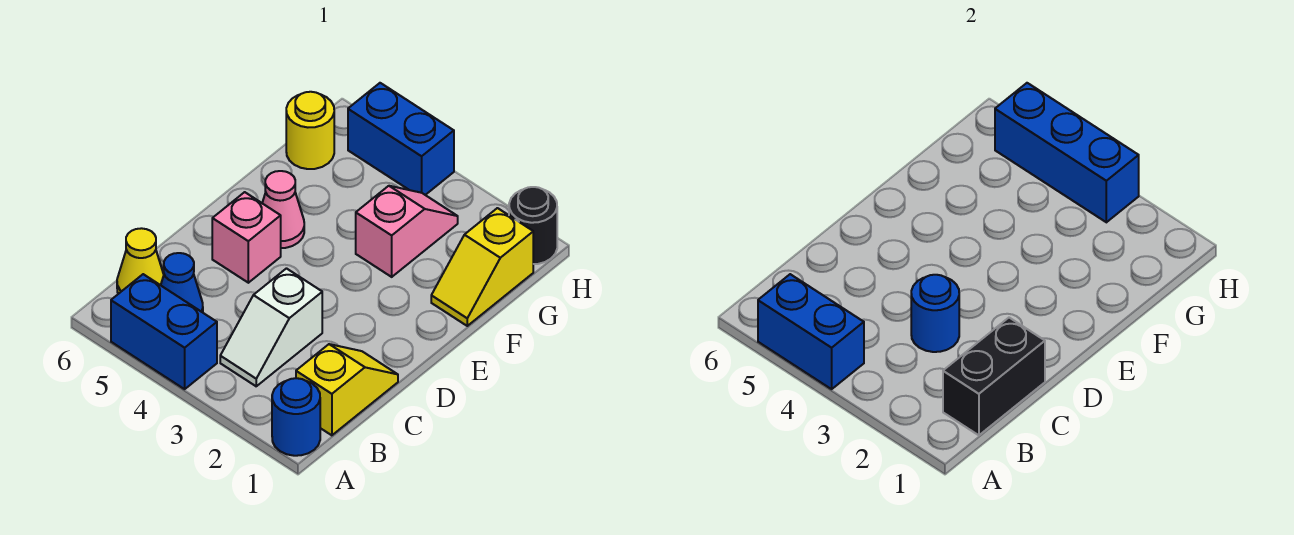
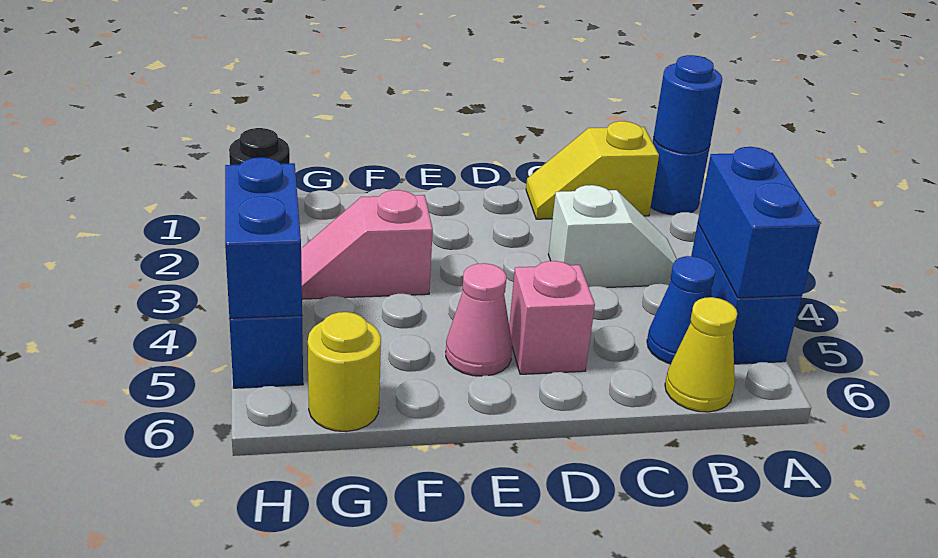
black 1x2 brick [943,318,1045,435] -> none
blue 1x1 round brick [911,275,959,352] -> blue 1x1 round brick moved to [654,55,722,154]
yellow 1x2 slope [431,208,533,326] -> none
blue 1x3 brick [995,83,1139,222] -> blue 1x2 brick [225,157,302,318]

